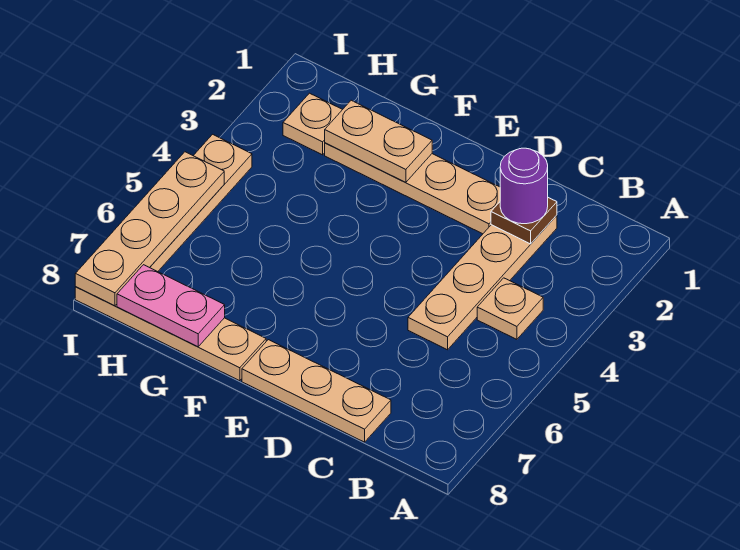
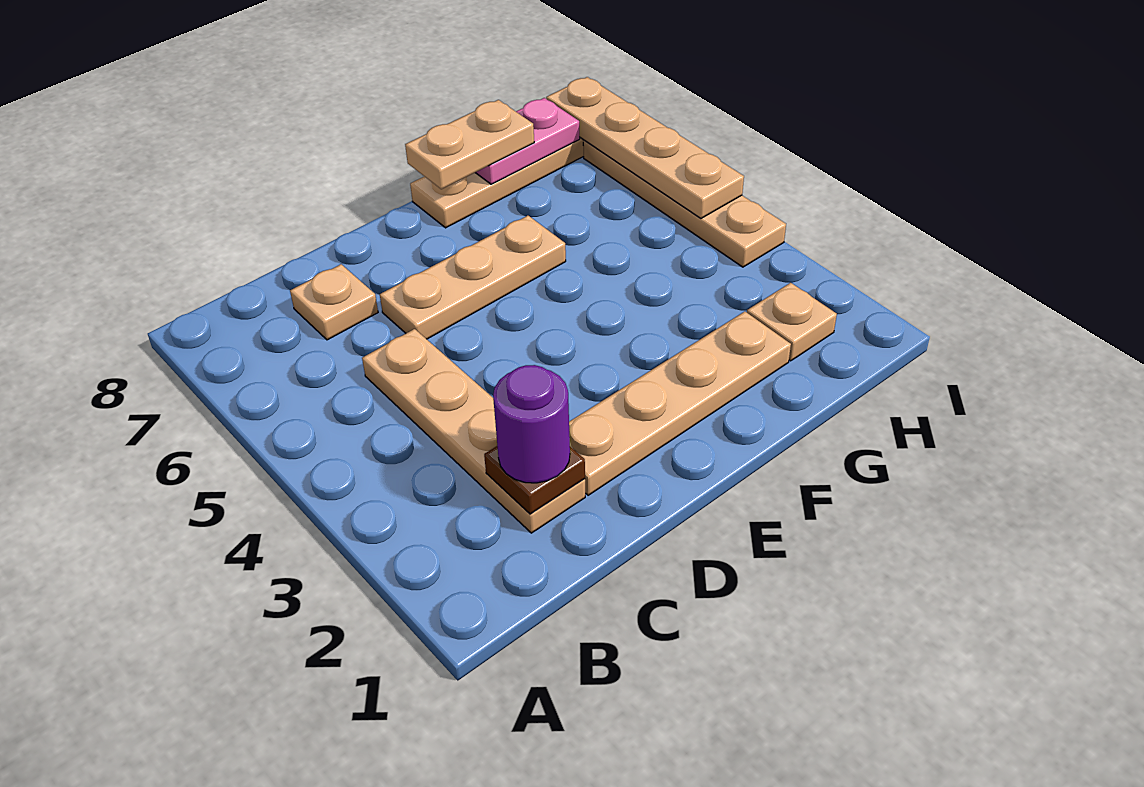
tan 1x1 plate [477,278,543,339] -> tan 1x1 plate moved to [290,264,378,340]
tan 1x3 plate [242,340,391,442] -> tan 1x3 plate moved to [380,216,566,339]
tan 1x2 plate [325,100,432,183] -> tan 1x2 plate moved to [405,100,534,189]

